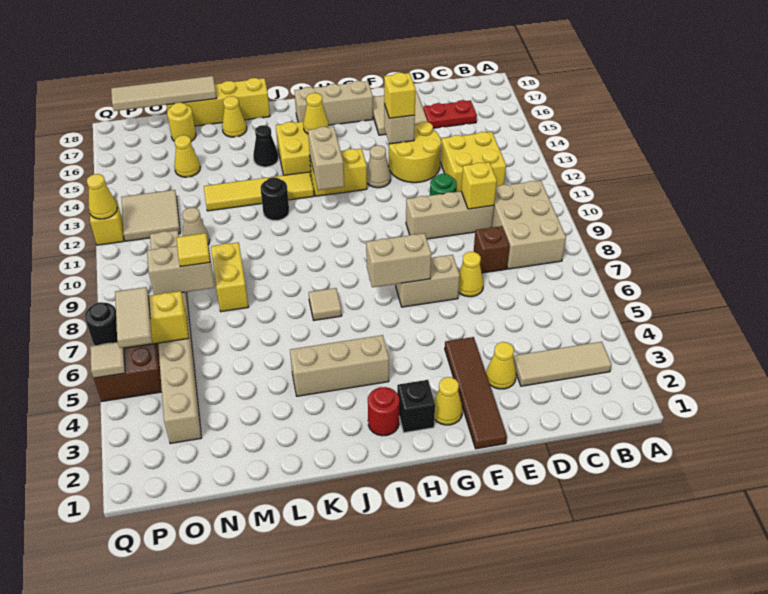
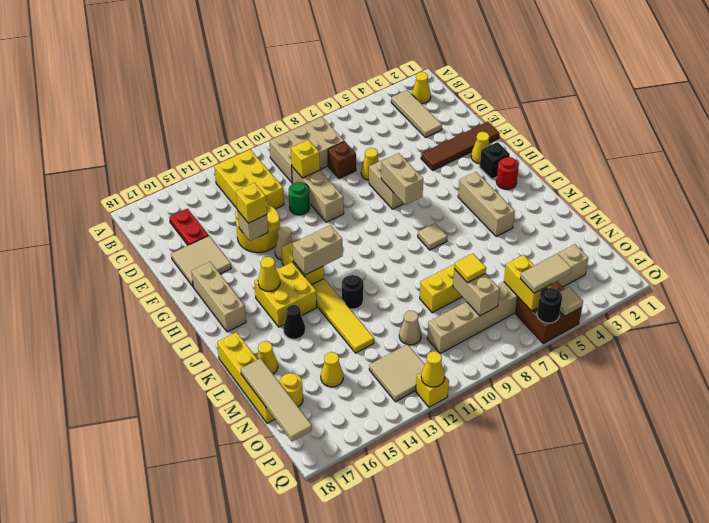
yellow 2x2 brick [441,132,506,192] -> yellow 2x3 brick [214,150,284,209]
yellow 1x1 cone [486,342,516,389] -> yellow 1x1 cone moved to [412,72,431,104]

